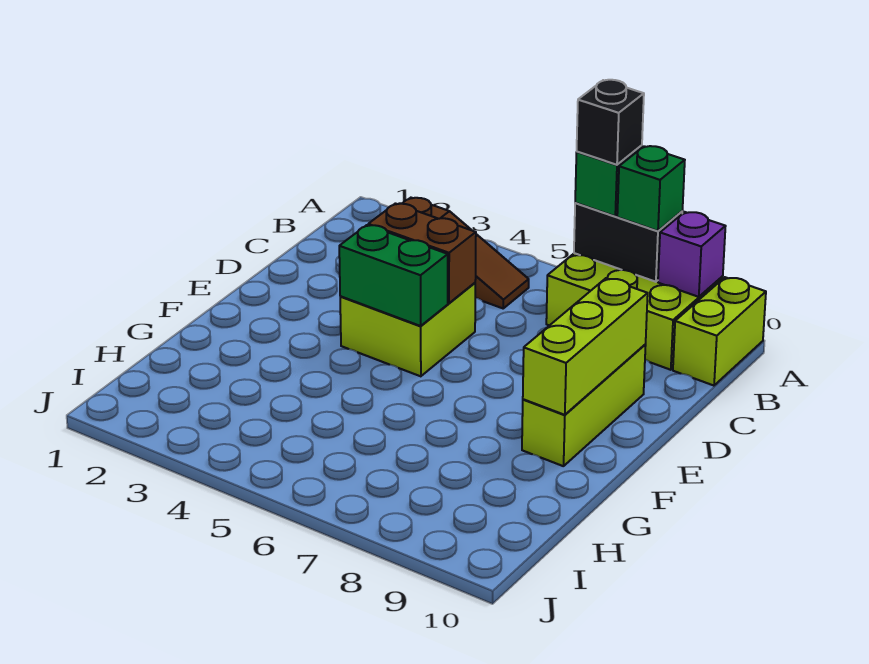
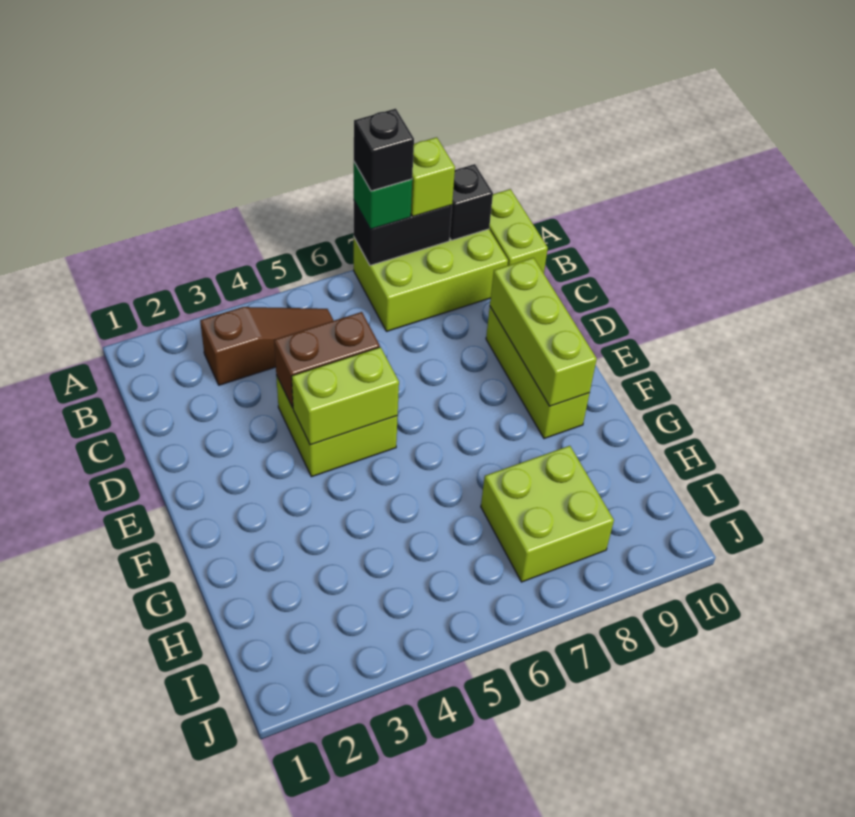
green 1x1 brick [617,146,685,231] -> lime 1x1 brick [411,137,455,217]
purple 1x1 brick [658,212,726,297] -> black 1x1 brick [450,164,493,240]
green 1x2 brick [339,225,448,326] -> lime 1x2 brick [292,347,399,445]
none -> lime 2x2 brick [481,446,614,582]

